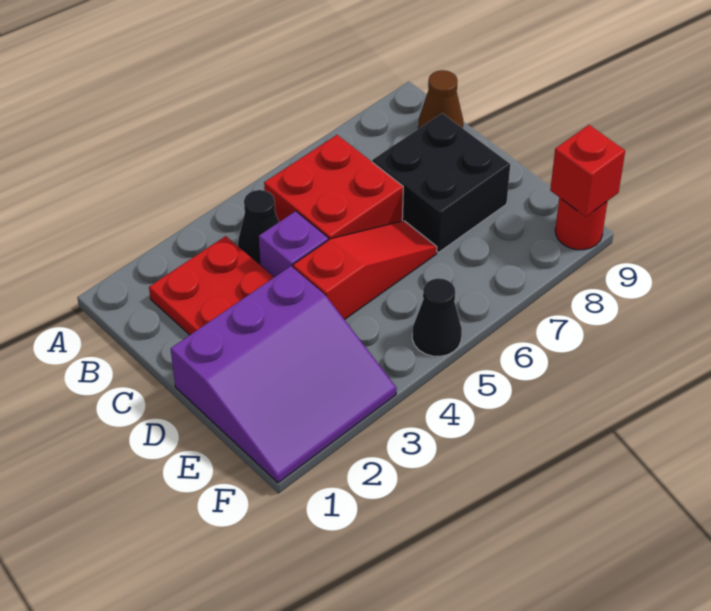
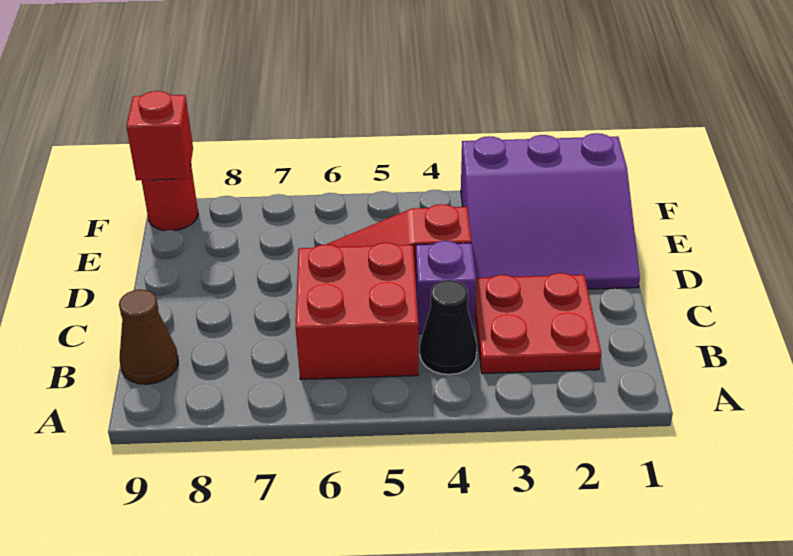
black 2x2 brick [372,113,510,252] -> none
purple 3x3 slope [171,266,397,483] -> purple 3x3 slope turned to [461,133,640,289]
black 1x1 cone [412,278,462,356] -> none

